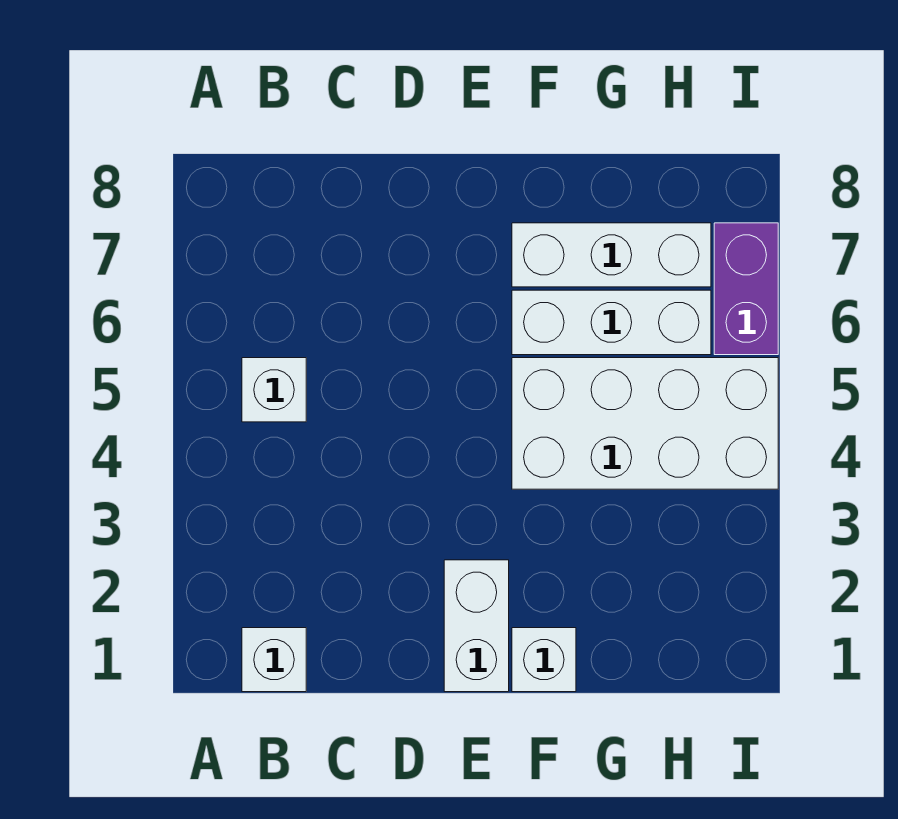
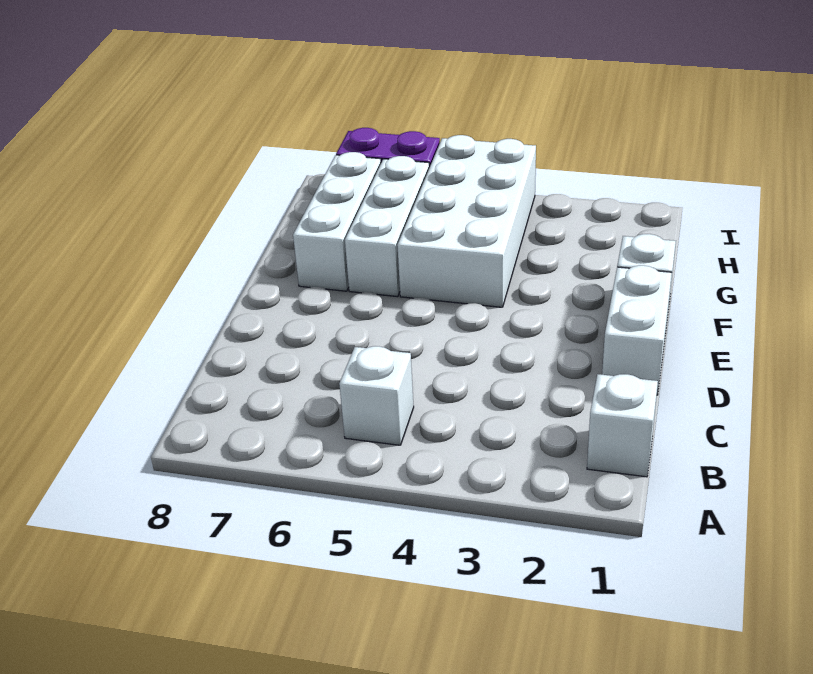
white 1x2 brick [444,560,509,692] -> white 1x2 brick turned to [602,265,672,395]

